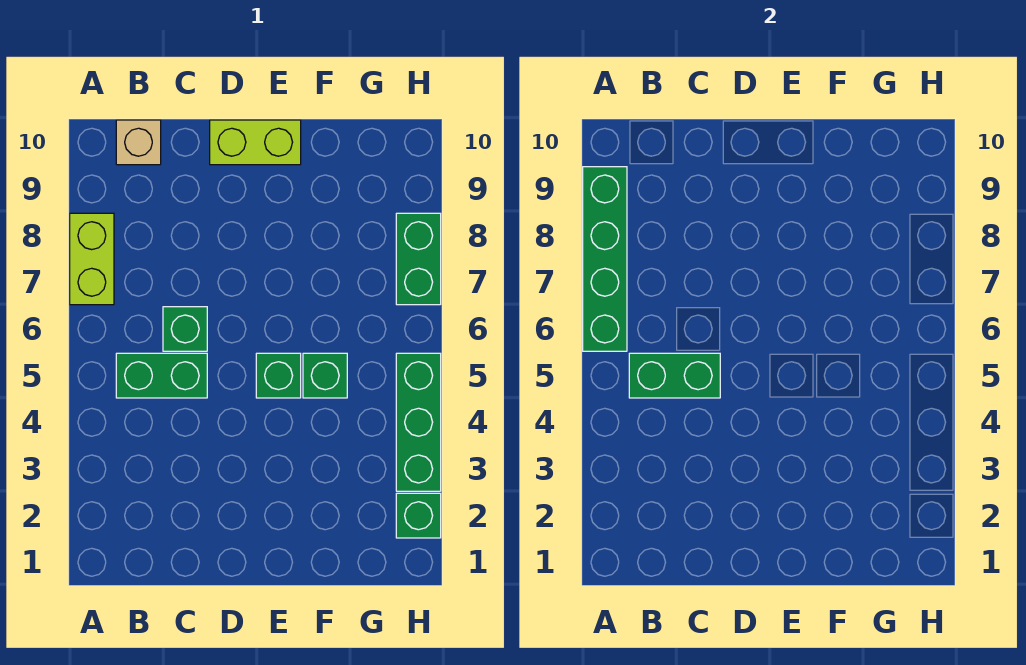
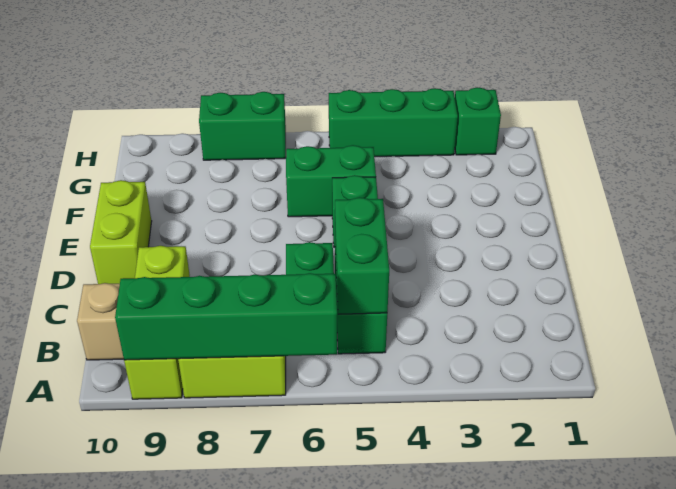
none -> lime 1x3 brick [124,246,190,399]
green 1x1 brick [303,353,347,398] -> green 1x2 brick [286,145,376,217]

